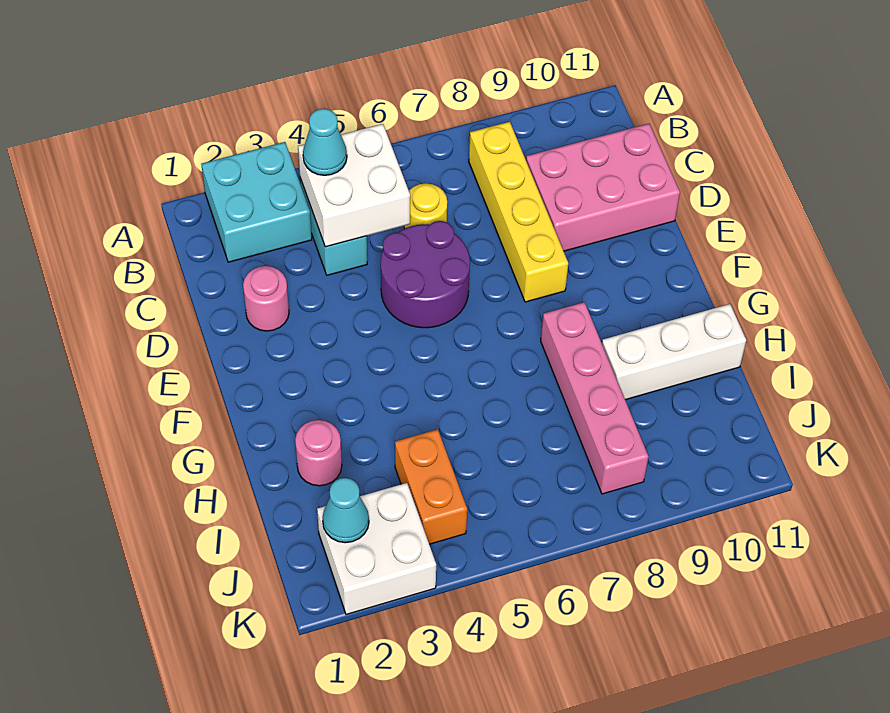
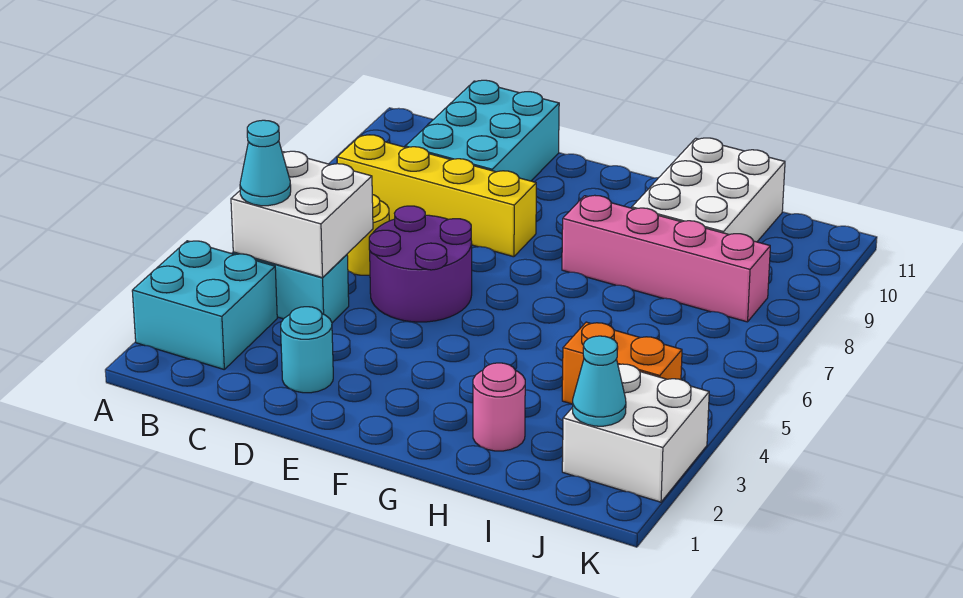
pink 2x3 brick [526,124,680,251] -> cyan 2x3 brick [406,80,559,181]
pink 1x1 round brick [243,266,289,331] -> cyan 1x1 round brick [281,307,333,393]
white 1x3 brick [602,304,746,400] -> white 2x3 brick [632,138,785,242]

